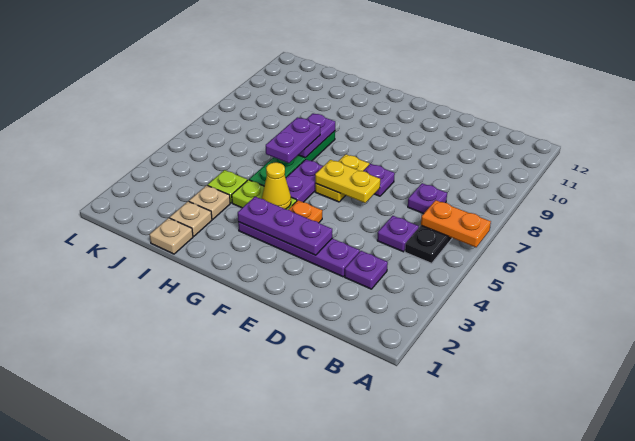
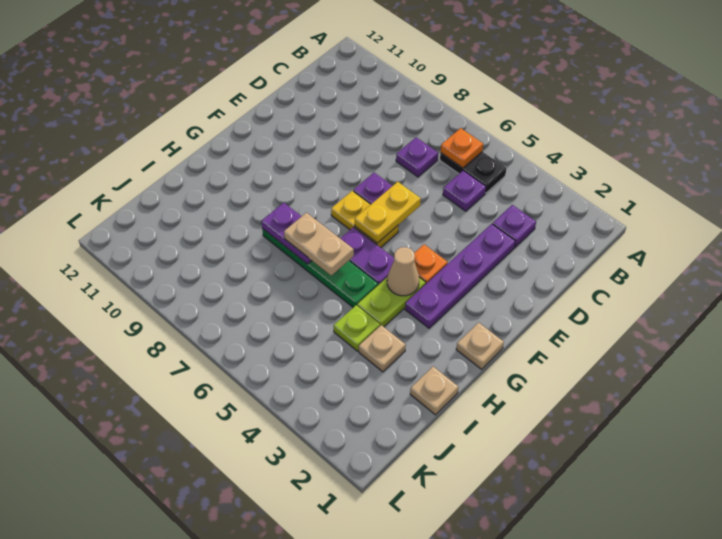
orange 1x2 plate [421,200,491,247] -> orange 1x1 plate [441,128,483,168]
purple 1x3 plate [238,197,332,255] -> none
yellow 1x1 cone [262,162,291,209] -> tan 1x1 cone [387,247,419,296]
purple 1x2 plate [266,117,320,163] -> tan 1x2 plate [284,213,354,275]
tan 1x1 plate [170,201,212,236] -> tan 1x1 plate moved to [456,323,504,369]

